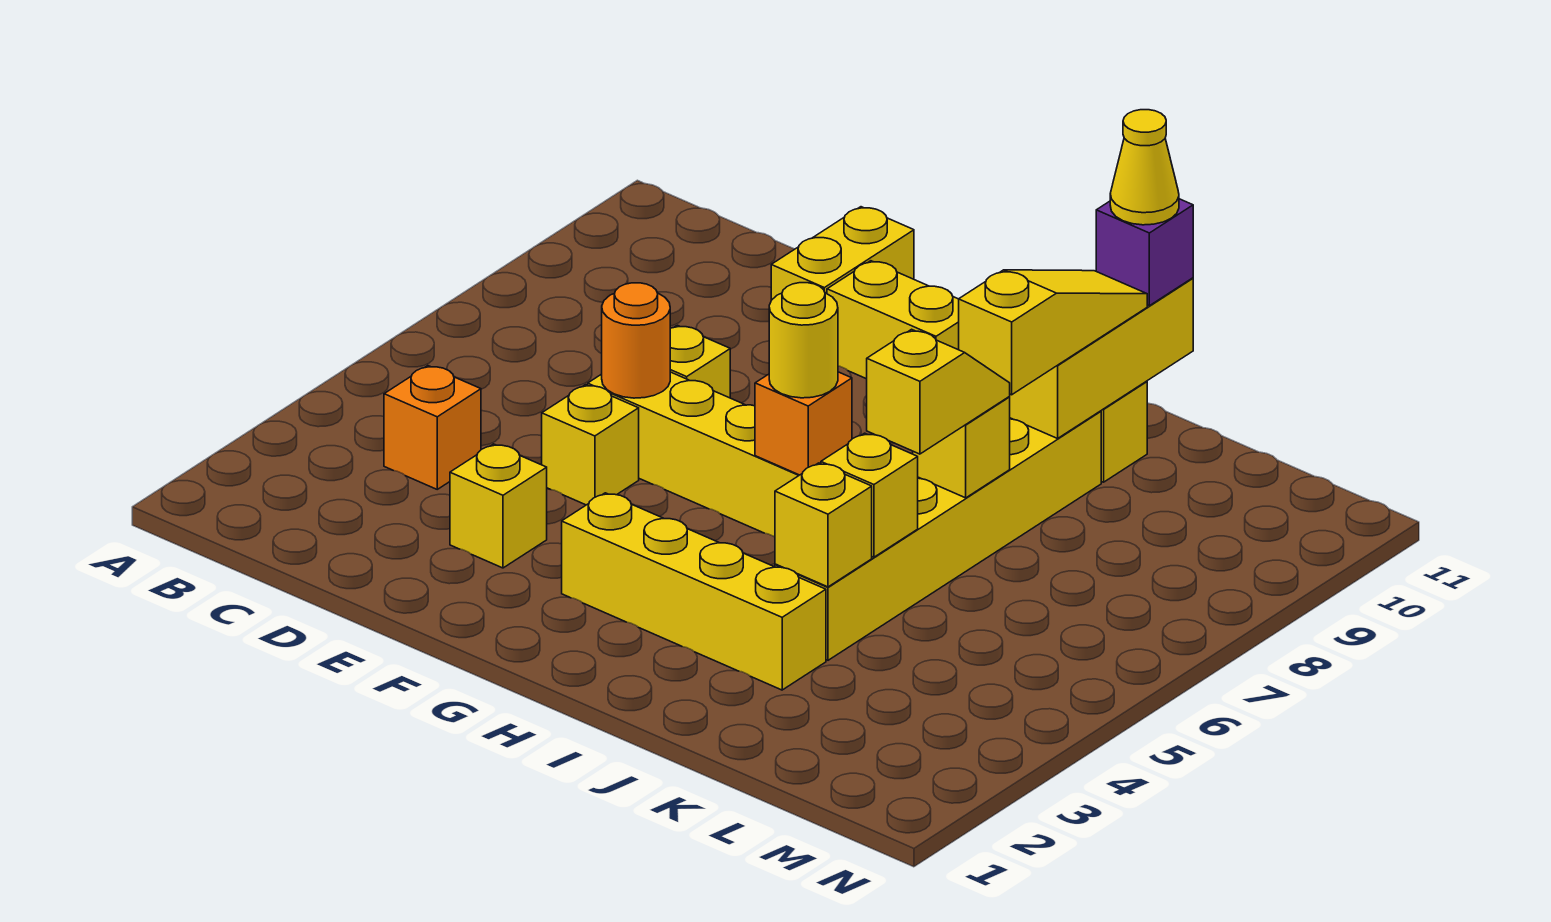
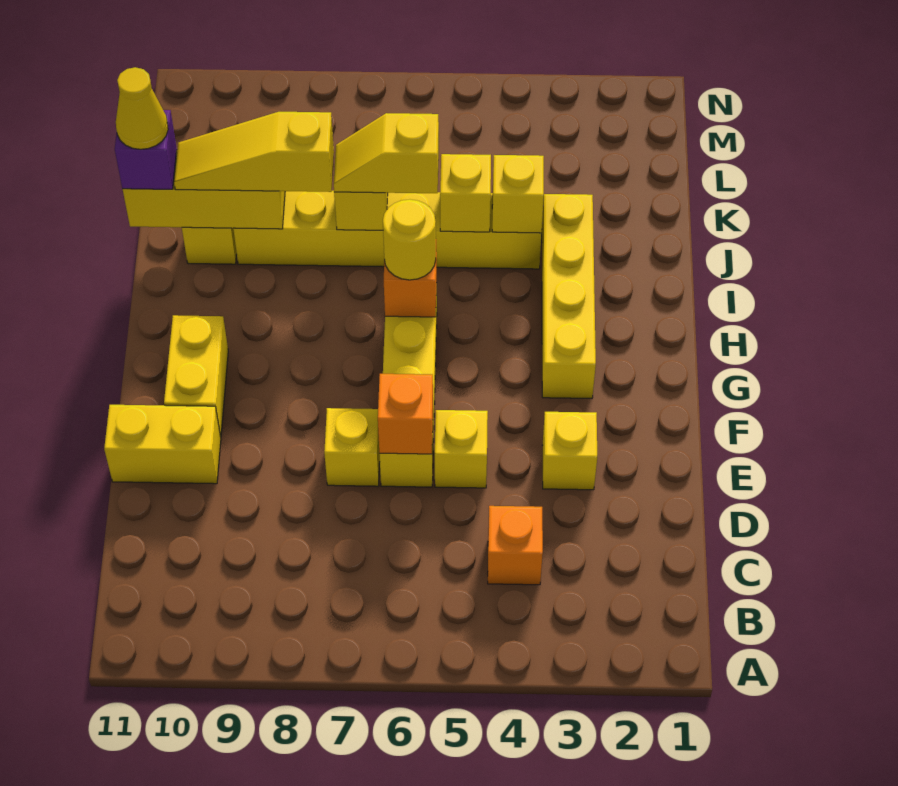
orange 1x1 round brick [602,283,670,398] -> orange 1x1 brick [378,374,433,454]

